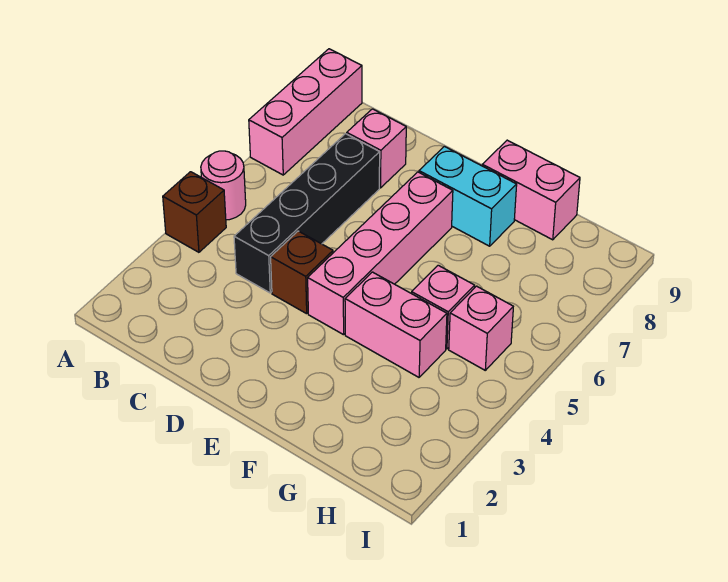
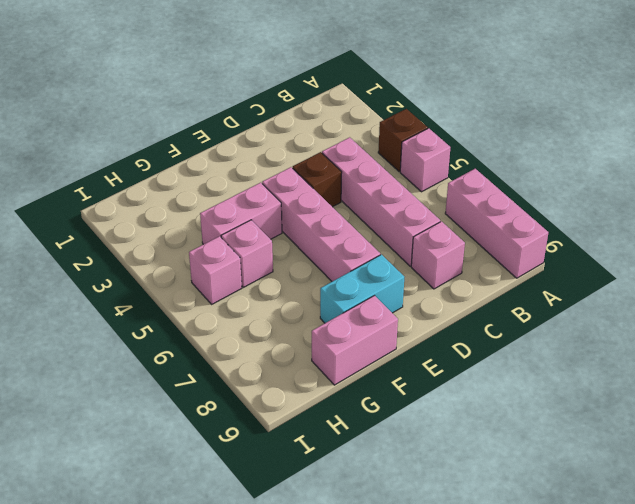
pink 1x1 round brick [201,151,246,220] -> pink 1x1 brick [400,128,450,192]
black 1x4 brick [234,134,380,293] -> pink 1x4 brick [322,137,440,266]

